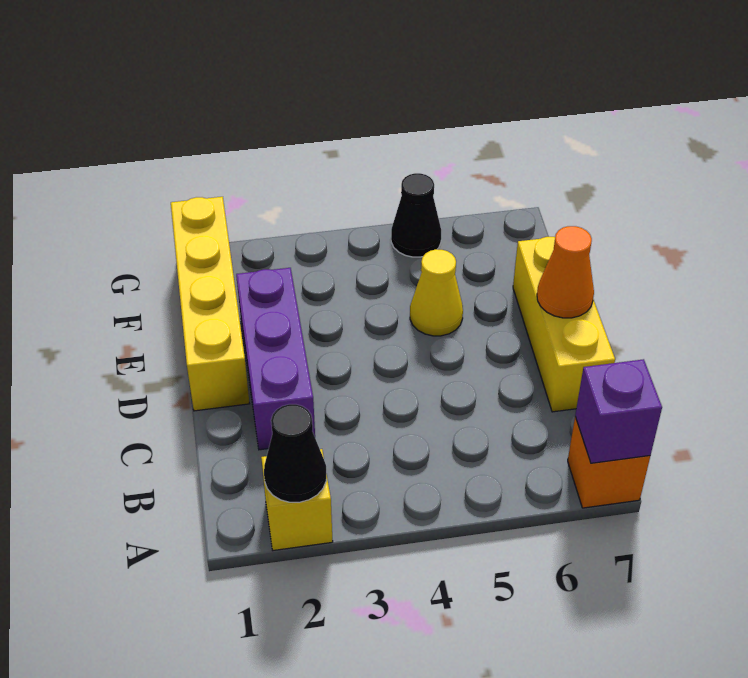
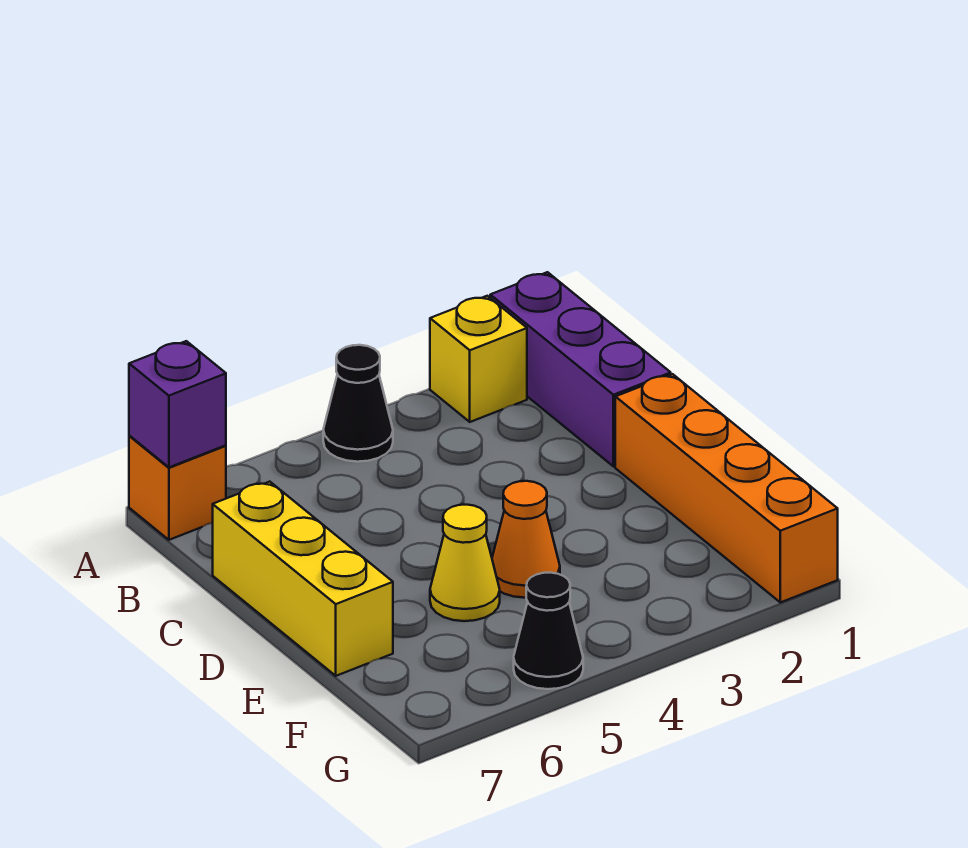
black 1x1 cone [264,404,326,502] -> black 1x1 cone moved to [323,345,393,462]
purple 1x3 brick [236,268,315,450] -> purple 1x3 brick moved to [490,272,671,467]
yellow 1x4 brick [171,197,249,411] -> orange 1x4 brick [615,374,838,602]
orange 1x1 cone [537,226,594,318] -> orange 1x1 cone moved to [492,481,560,598]

